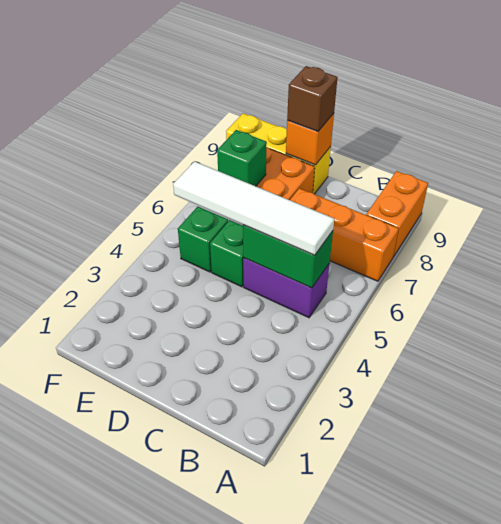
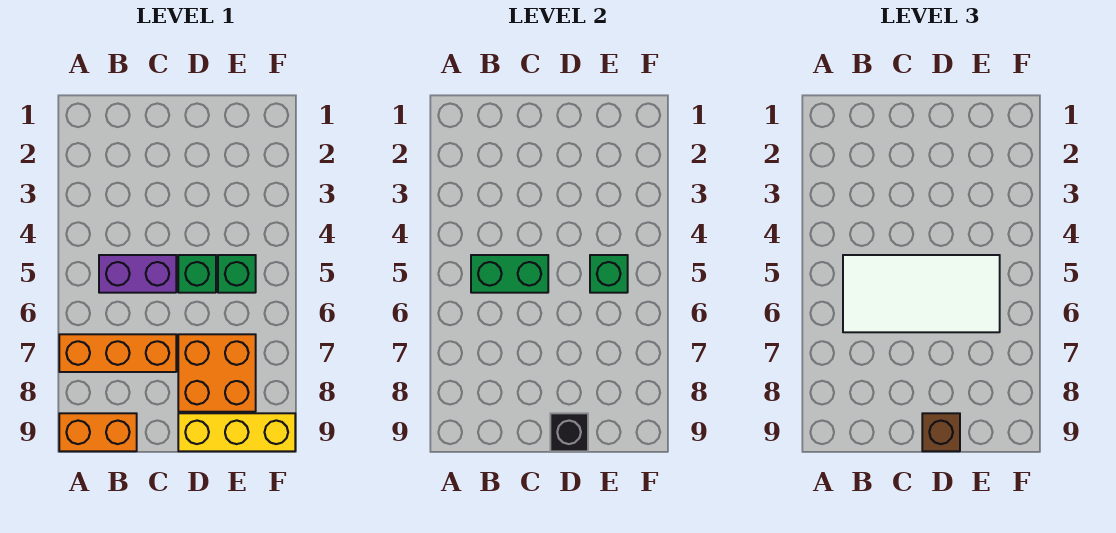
orange 1x2 brick [366,171,428,257] -> orange 1x2 brick turned to [59,413,137,451]
white 1x4 tile [173,161,334,255] -> white 2x4 tile [843,255,1000,332]
orange 1x1 brick [286,113,334,165] -> black 1x1 brick [550,413,588,451]
green 1x1 brick [217,130,267,186] -> green 1x1 brick moved to [590,255,628,293]

